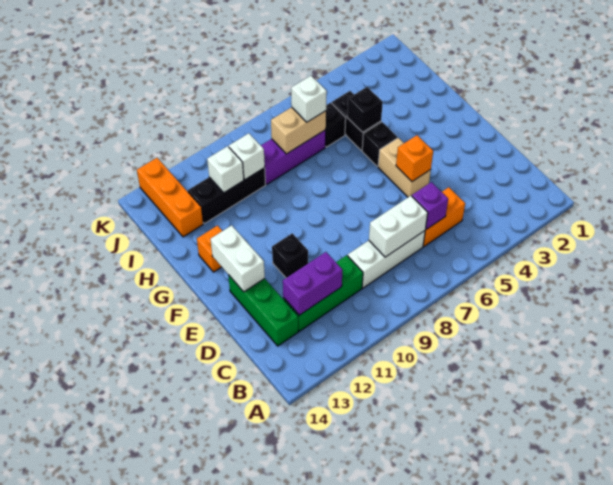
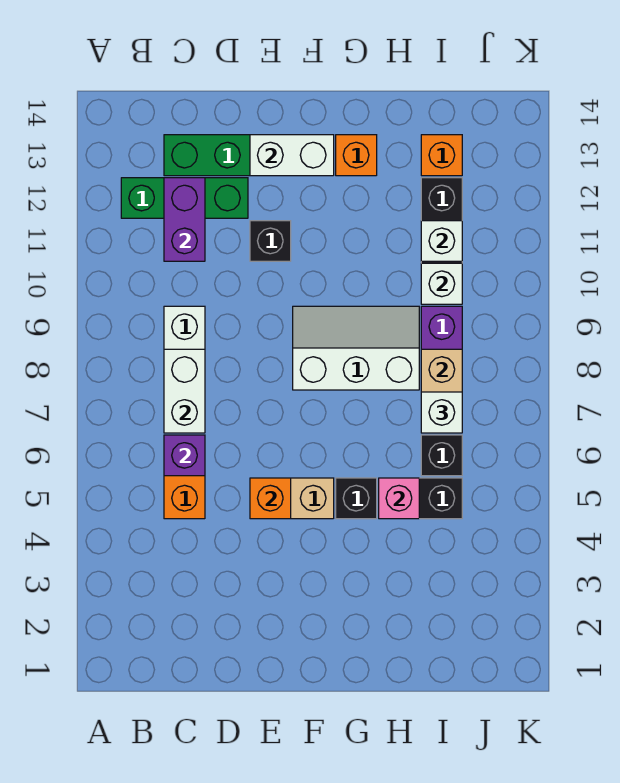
green 1x3 brick [283,255,363,331] -> green 1x3 brick turned to [121,178,248,218]
none -> white 2x3 slope [293,306,419,390]
black 1x1 brick [347,87,383,132] -> pink 1x1 brick [379,478,419,519]
orange 1x3 brick [137,158,203,237] -> orange 1x1 brick [421,135,462,176]

